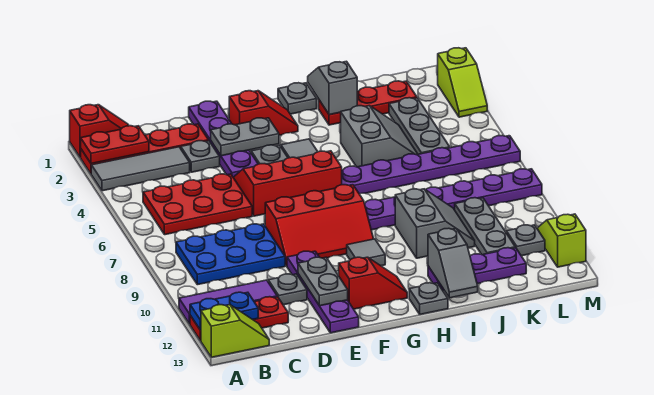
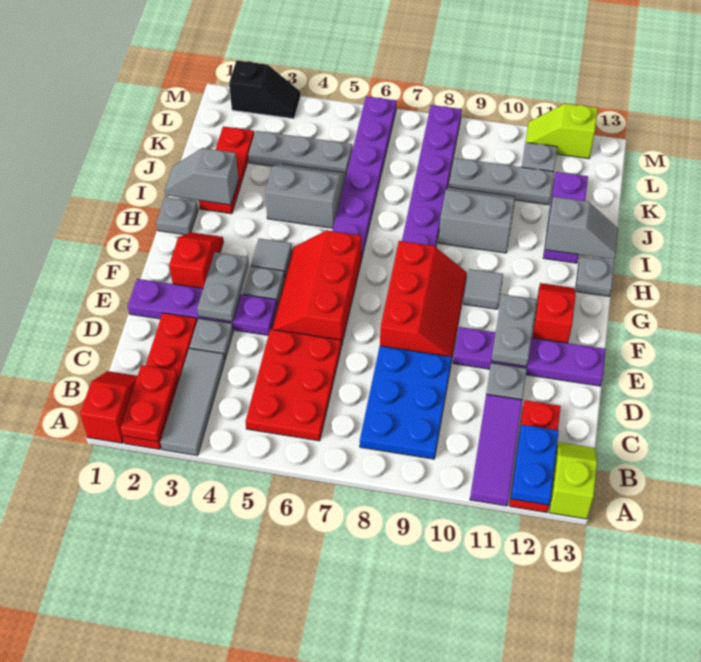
grey 1x2 plate [298,257,348,306] -> grey 1x2 plate turned to [491,294,536,366]
lime 1x2 slope [438,48,487,117] -> black 1x2 slope [229,61,301,119]

